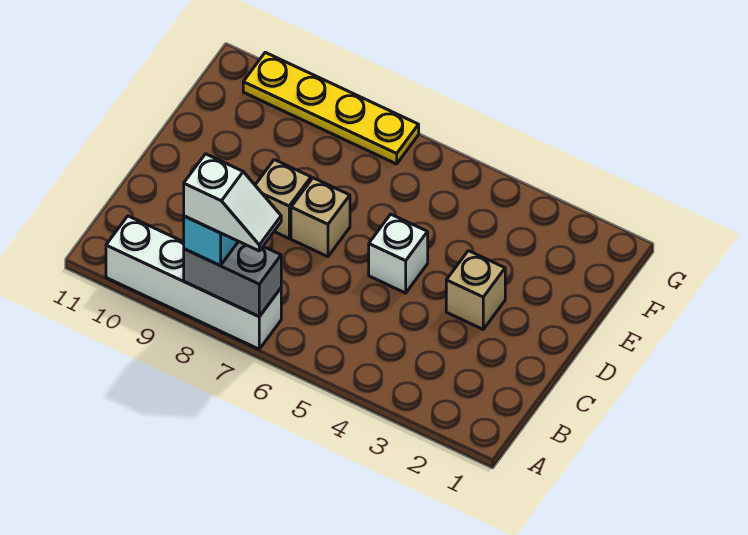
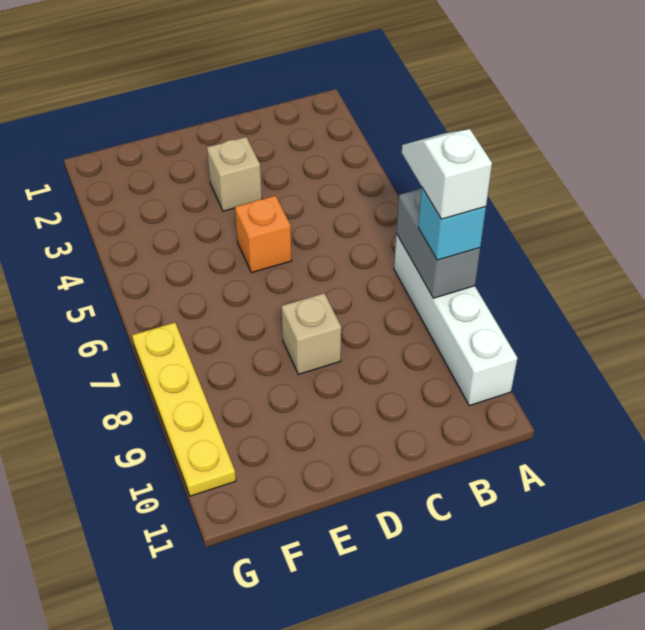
white 1x1 brick [369,214,428,293] -> orange 1x1 brick [235,196,292,273]
tan 1x1 brick [291,178,350,257] -> none

